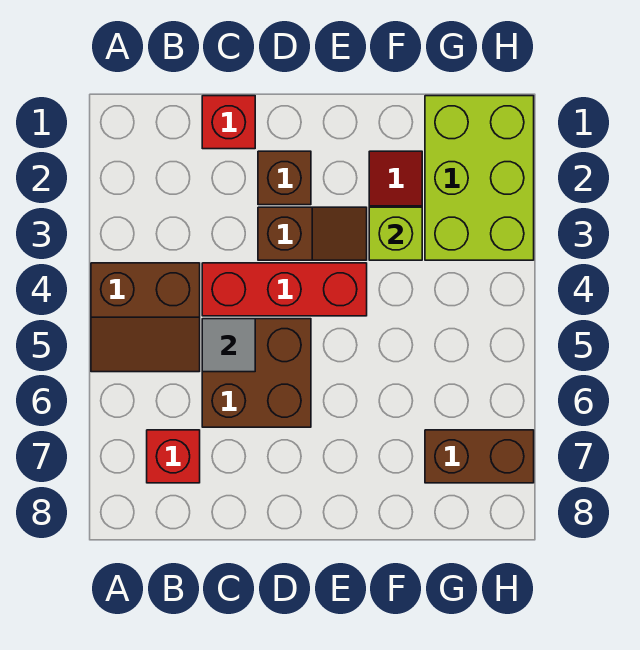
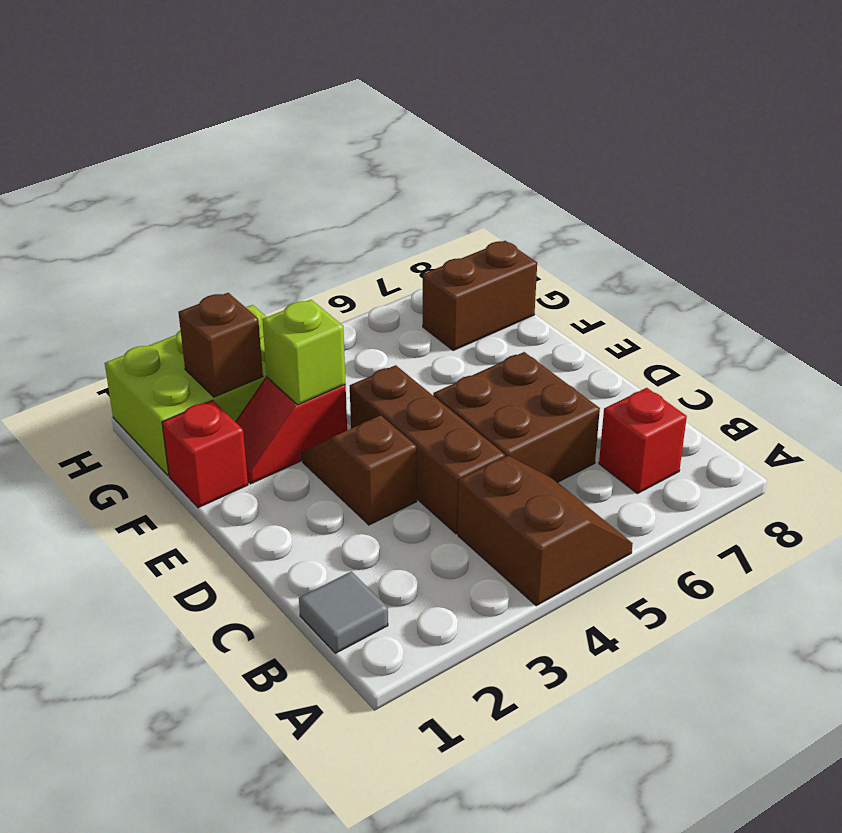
red 1x1 brick [202,96,255,149] -> red 1x1 brick moved to [162,401,248,508]
red 1x3 brick [202,263,367,316] -> brown 1x3 brick [350,365,505,534]
grey 1x1 tile [202,319,255,372] -> grey 1x1 tile moved to [299,571,388,653]
brown 1x1 brick [258,151,311,205] -> brown 1x1 brick moved to [178,293,263,397]
brown 1x2 brick [425,430,534,483] -> brown 1x2 brick turned to [423,241,537,350]

